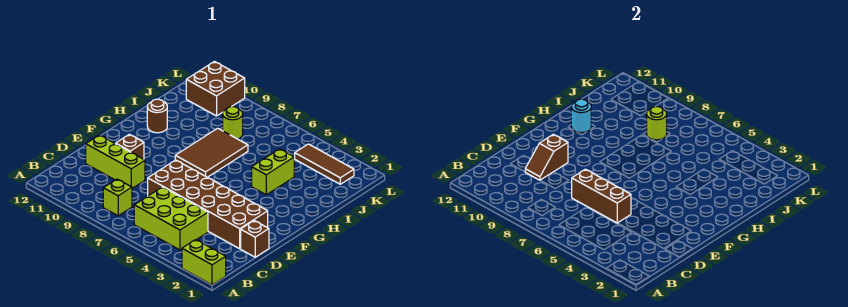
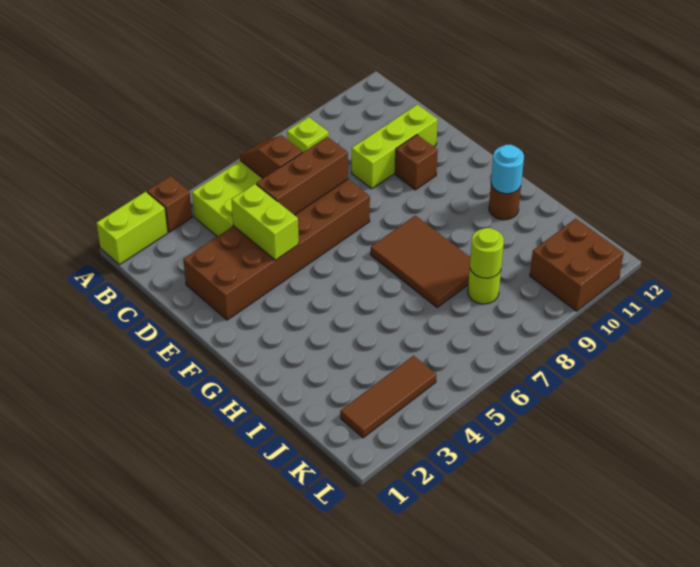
brown 1x1 brick [241,221,269,257] -> brown 1x1 brick moved to [147,176,192,232]
brown 1x2 slope [525,134,568,180] -> brown 1x2 slope moved to [240,135,303,178]
lime 1x2 brick [252,149,294,195] -> lime 1x2 brick moved to [231,184,299,260]

